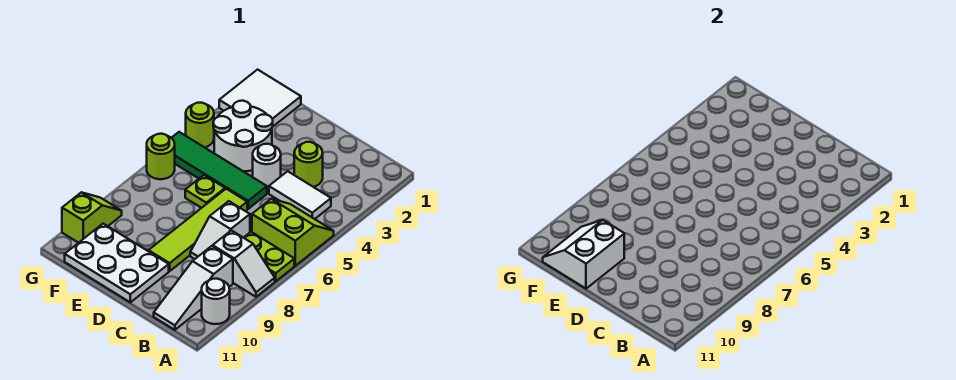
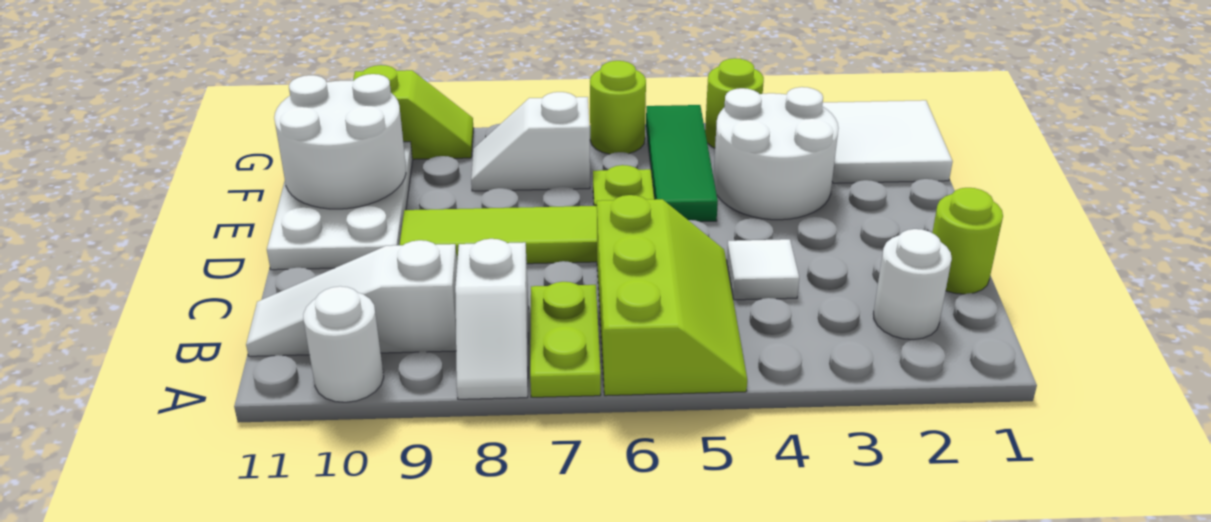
lime 2x2 slope [252,199,334,266] -> lime 2x3 slope [597,195,747,396]
white 1x2 tile [269,171,331,219] -> white 1x1 tile [727,239,799,300]
lime 1x1 round brick [294,142,323,187] -> lime 1x1 round brick moved to [932,188,1003,294]
white 1x2 slope [190,201,250,259] -> white 1x2 slope moved to [471,92,590,191]
white 1x1 round brick [253,144,281,189] -> white 1x1 round brick moved to [874,229,952,340]
green 1x4 tile [172,132,267,209] -> green 1x3 tile [646,105,718,222]
white 2x2 slope [543,220,624,289] -> white 2x2 round brick [274,74,406,209]

